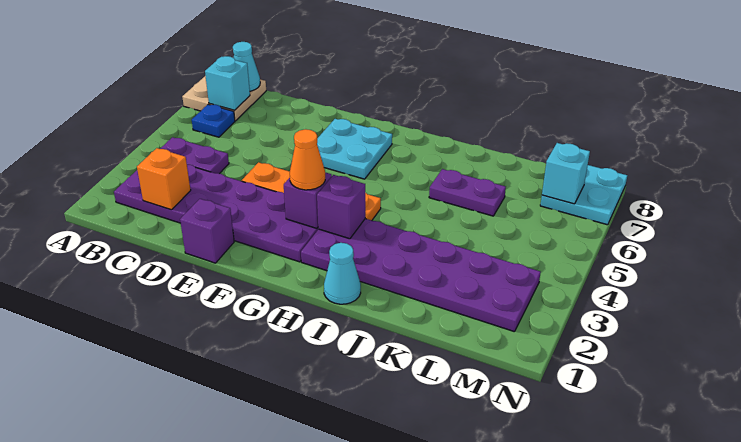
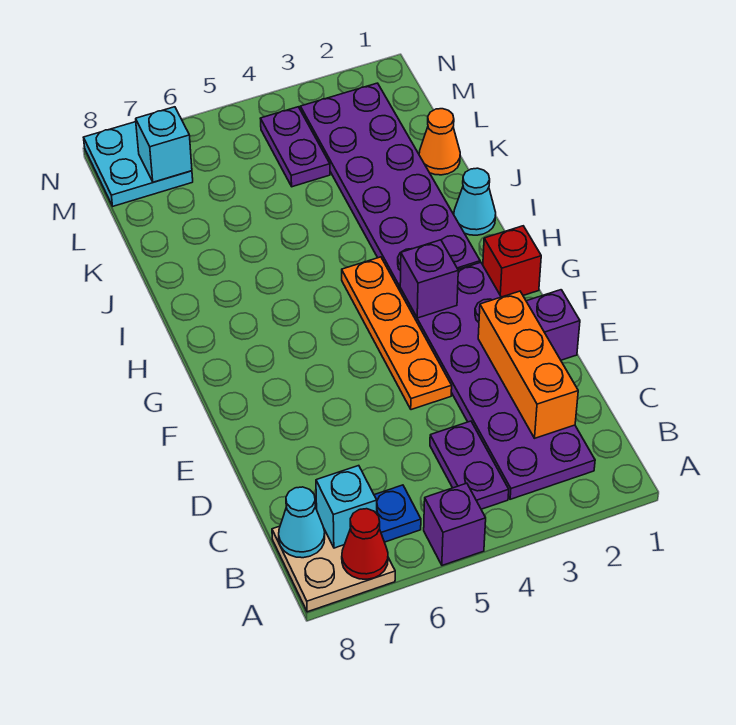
none -> red 1x1 cone [342,509,388,579]
orange 1x1 brick [137,148,191,210] -> orange 1x3 brick [478,291,578,438]
cyan 2x2 plate [317,119,392,179] -> none
none -> red 1x1 brick [483,226,541,297]
orange 1x1 cone [290,129,325,190] -> orange 1x1 cone moved to [419,109,460,175]
purple 1x1 brick [317,175,365,239] -> purple 1x1 brick moved to [424,483,486,565]
purple 1x2 plate [429,169,506,216] -> purple 1x2 plate moved to [260,107,330,187]

